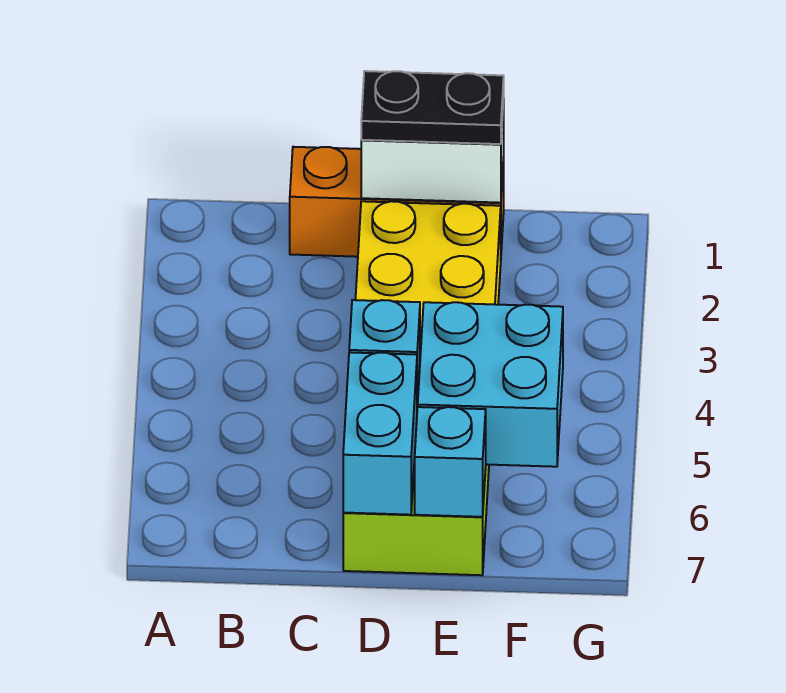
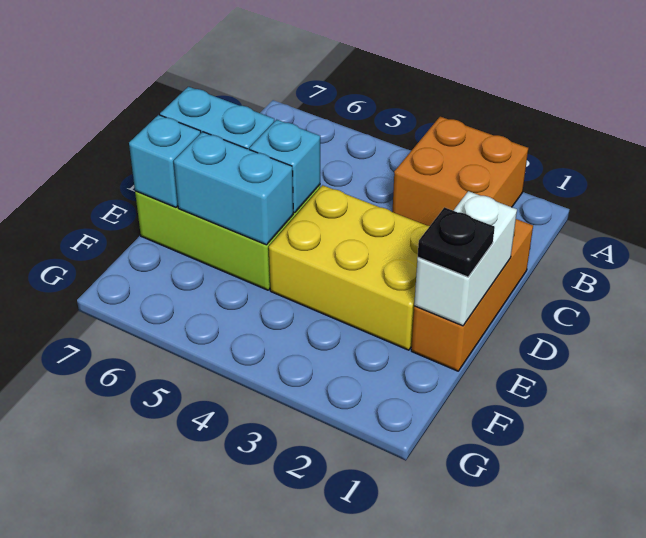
none -> orange 2x2 brick [392,117,528,226]
black 1x2 plate [361,71,504,144] -> black 1x1 plate [418,207,495,277]
cyan 2x2 brick [418,302,563,467] -> cyan 1x2 brick [174,132,293,245]

